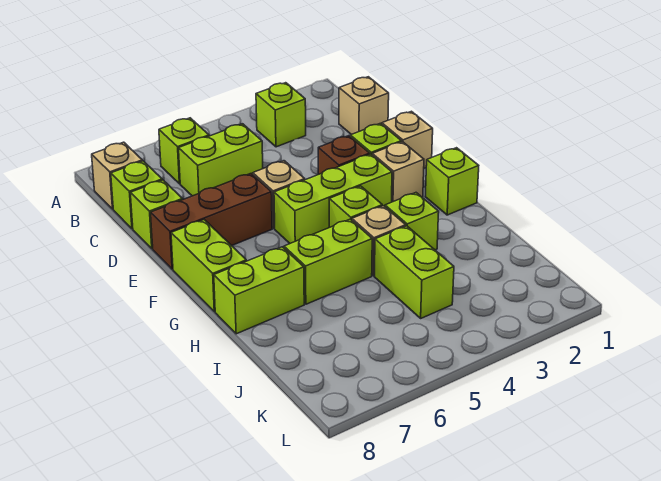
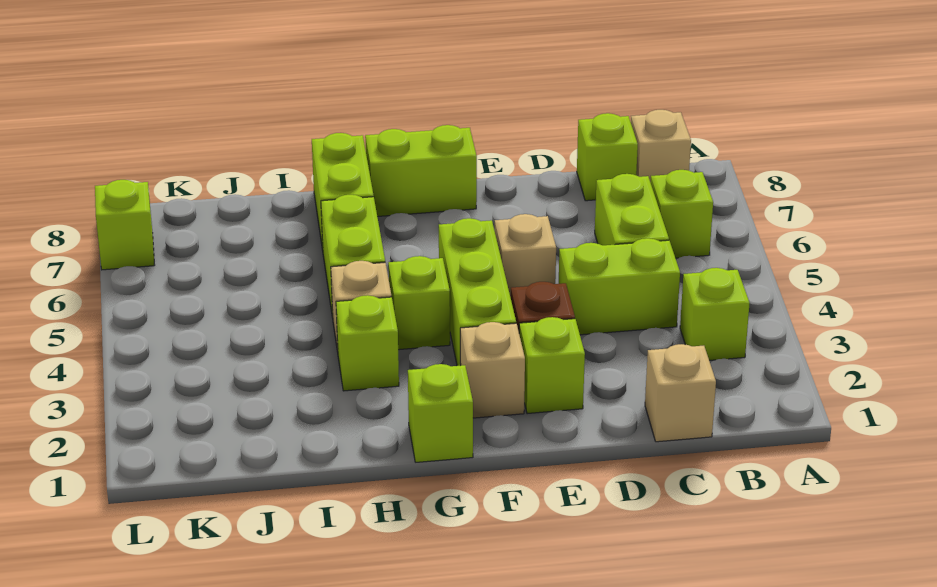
lime 1x1 brick [130,180,183,249] -> lime 1x1 brick moved to [95,180,154,270]
tan 1x1 brick [382,111,433,168] -> none
brown 1x3 brick [151,174,272,269] -> none
lime 1x2 brick [374,226,454,318] -> lime 1x2 brick moved to [559,238,680,335]

